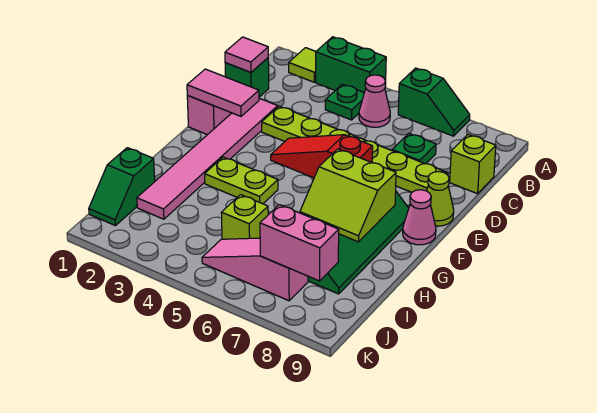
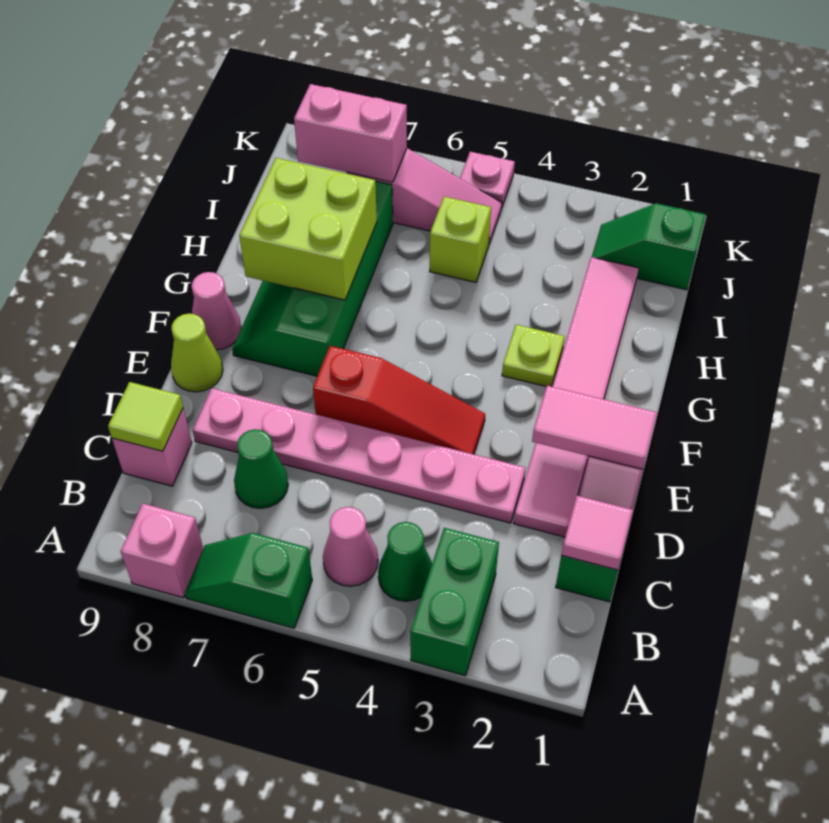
lime 1x1 tile [289,48,316,82] -> lime 1x1 tile moved to [108,382,183,451]
green 1x2 brick [316,37,386,93] -> green 1x2 brick turned to [410,528,499,676]
none -> pink 1x1 brick [121,503,203,598]
green 1x1 plate [325,84,364,120] -> green 1x1 cone [378,522,432,601]
green 1x1 plate [392,134,436,164] -> green 1x1 cone [234,429,288,508]
lime 1x1 brick [450,135,496,194] -> pink 1x1 brick [112,408,192,486]
lime 1x6 plate [262,106,448,192] -> pink 1x6 plate [193,388,525,523]
lime 1x2 plate [205,157,278,204] -> lime 1x1 plate [502,325,565,386]
lime 2x2 slope [300,149,396,242] -> lime 2x2 brick [239,158,377,300]
green 1x2 slope [89,148,155,226] -> green 1x2 slope turned to [592,203,706,290]
none -> pink 1x1 plate [460,152,515,207]

